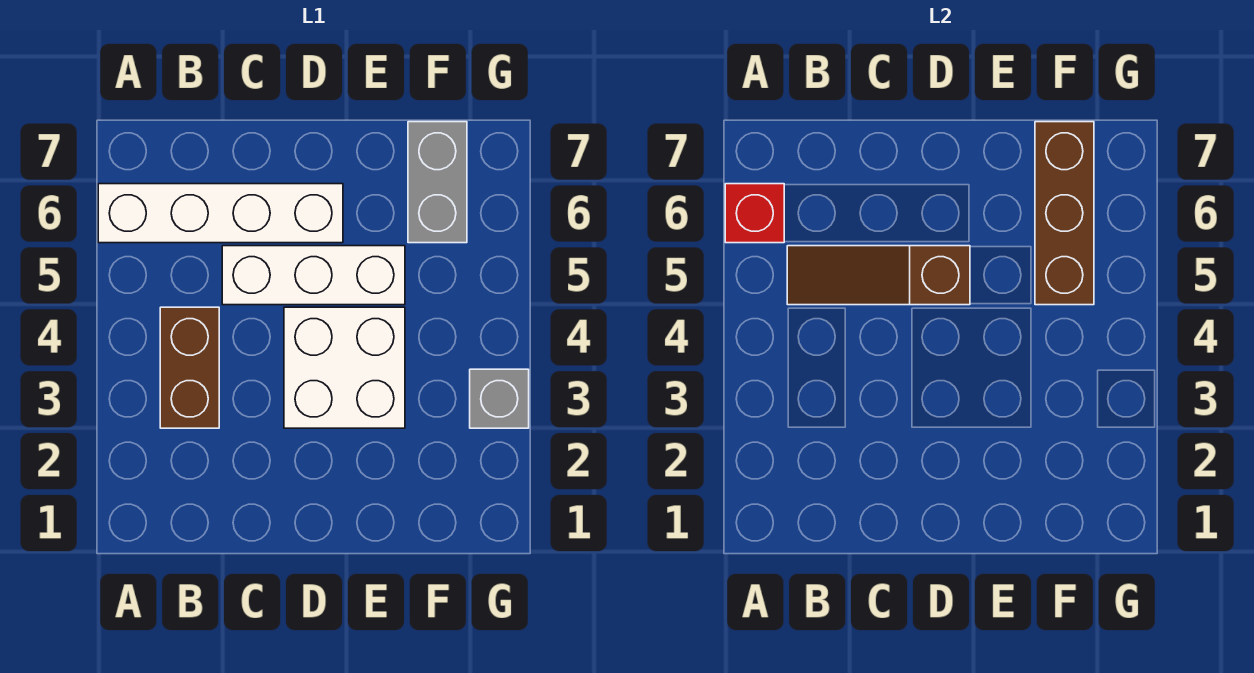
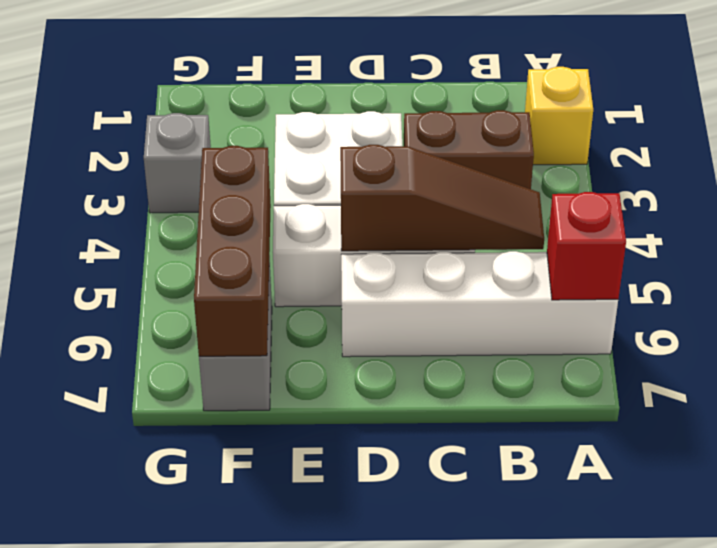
none -> yellow 1x1 brick [525,67,593,165]
brown 1x2 brick [160,307,219,428] -> brown 1x2 brick turned to [404,110,534,189]

